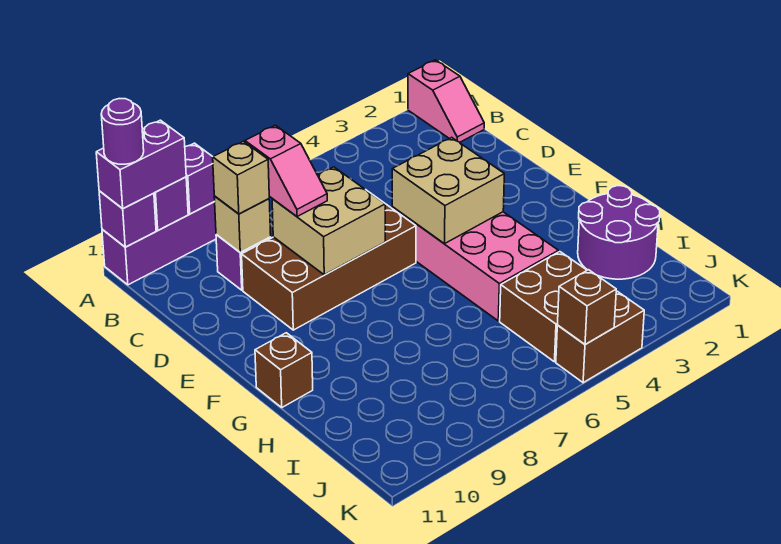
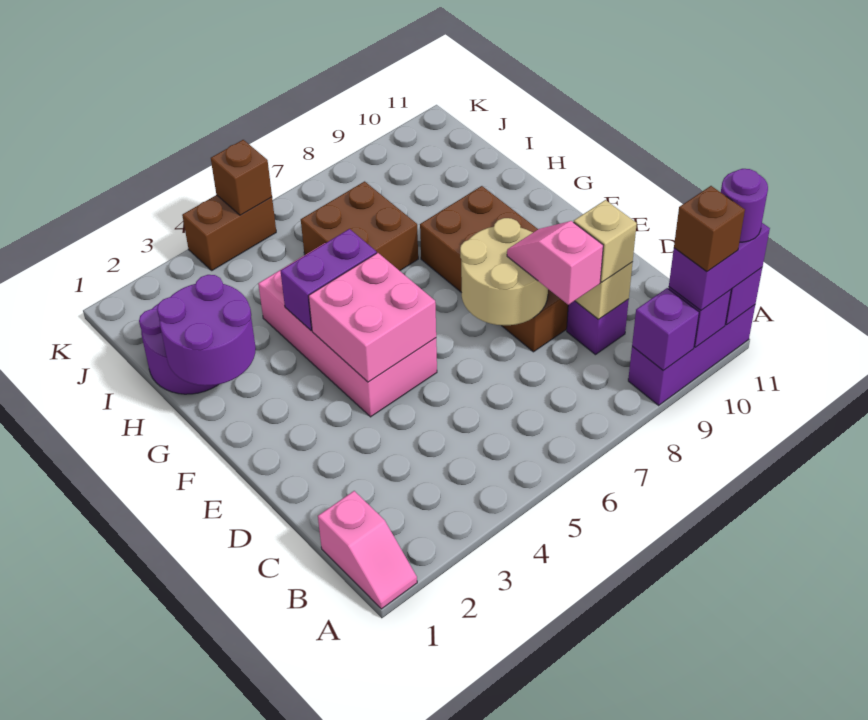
pink 1x2 slope [408,60,484,142] -> pink 1x2 slope turned to [318,491,417,609]
brown 2x4 brick [242,204,416,330] -> brown 2x4 brick turned to [420,186,568,352]
tan 2x2 brick [272,167,385,275] -> tan 2x2 round brick [460,218,548,325]
tan 2x2 brick [392,137,504,244] -> pink 2x2 brick [309,253,436,382]
none -> purple 2x2 round brick [157,275,256,386]
none -> purple 1x2 brick [281,229,377,330]
brown 1x1 brick [255,333,313,407] -> brown 1x1 brick moved to [674,186,745,272]
brown 2x2 brick [500,252,587,362] -> brown 2x2 brick moved to [301,181,418,271]

